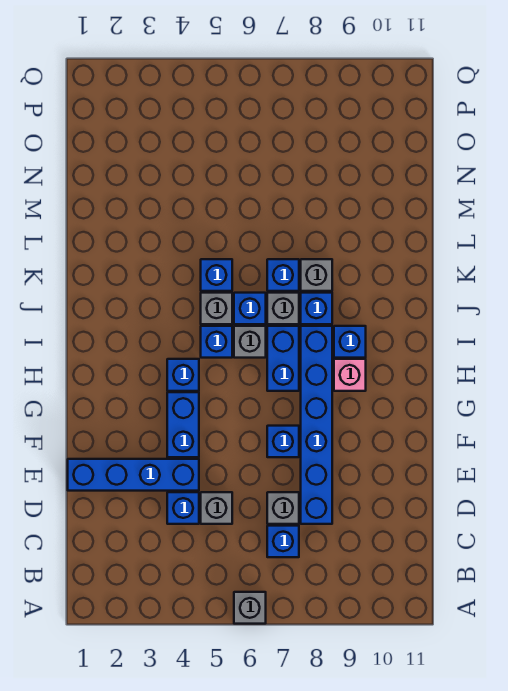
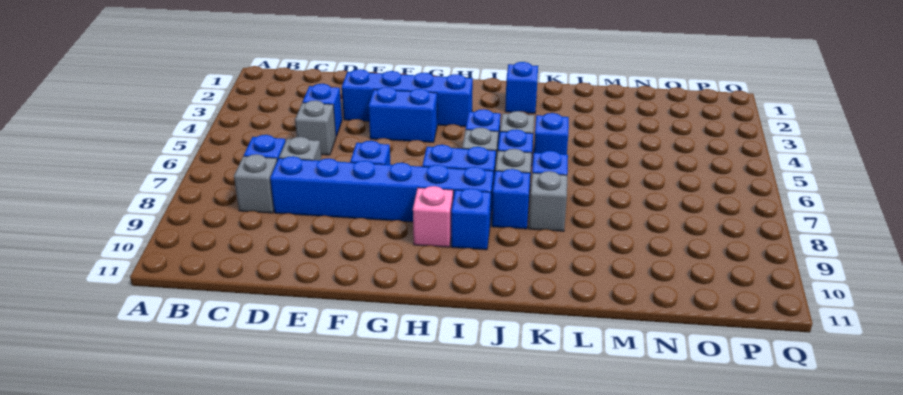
grey 1x1 brick [234,592,266,624] -> grey 1x1 brick moved to [234,154,277,213]
blue 1x4 brick [68,459,199,491] -> blue 1x4 brick turned to [342,69,473,127]
blue 1x1 brick [167,359,199,391] -> blue 1x1 brick moved to [505,62,538,113]

